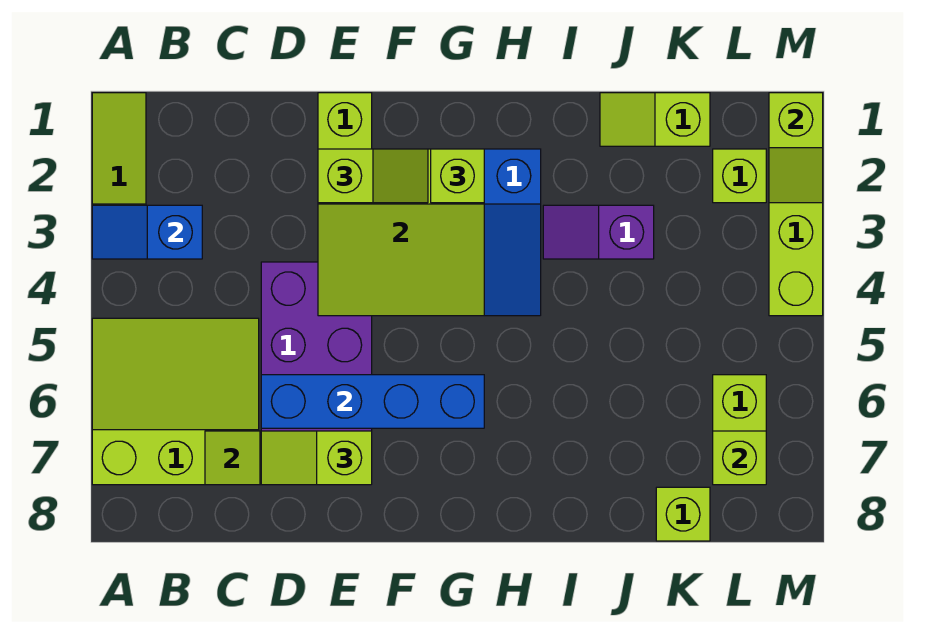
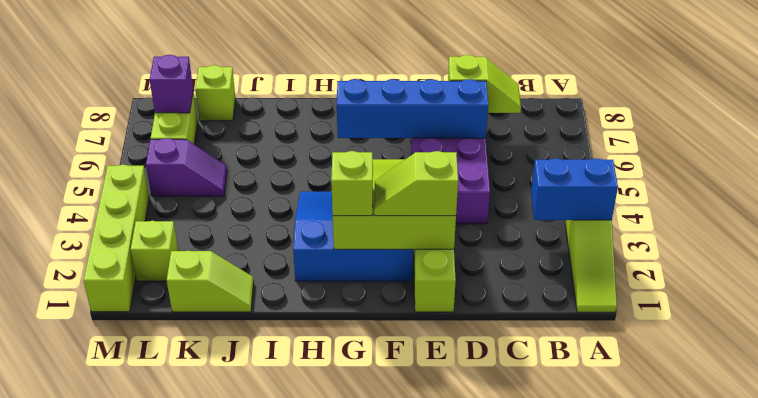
blue 1x2 slope [92,205,202,259] -> blue 1x2 brick [531,158,618,220]
lime 3x3 slope [92,318,259,485] -> none
lime 1x2 slope [261,431,372,485] -> none
purple 1x2 slope [543,205,654,259] -> purple 1x2 slope moved to [146,138,227,196]
lime 1x1 brick [713,431,766,485] -> purple 1x1 brick [150,55,193,113]
lime 1x2 slope [769,93,823,203] -> none

